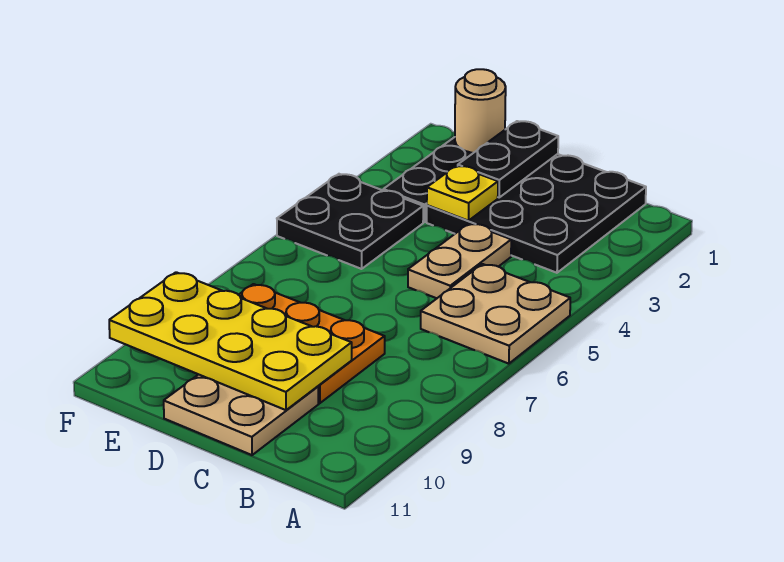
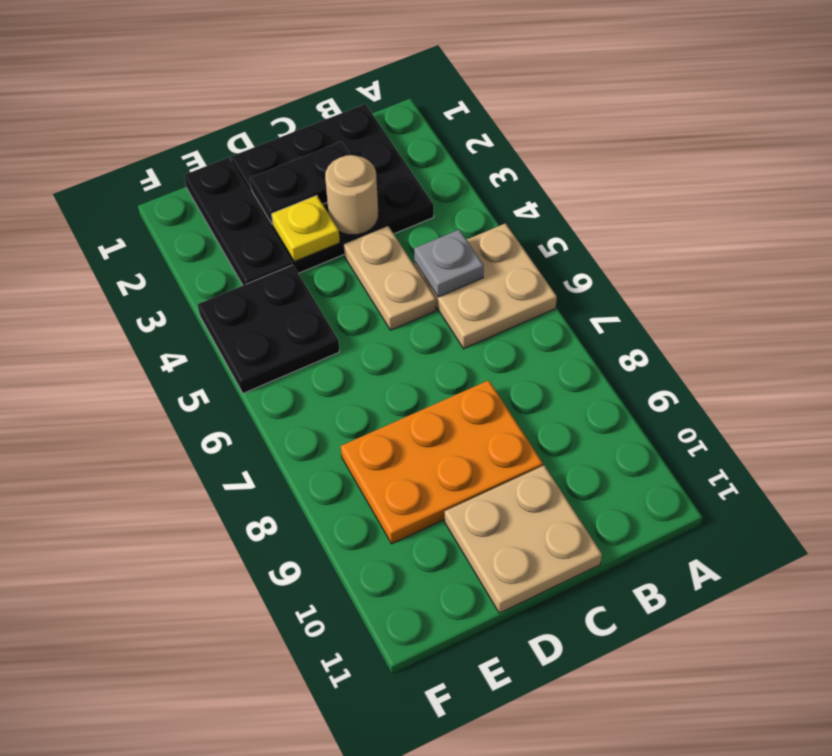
none -> grey 1x1 plate [414,230,484,297]
yellow 2x4 plate [109,272,352,410] -> none
black 1x2 plate [458,121,558,197] -> black 1x2 plate turned to [250,142,350,225]
tan 1x1 round brick [455,69,506,153] -> tan 1x1 round brick moved to [325,155,378,235]

